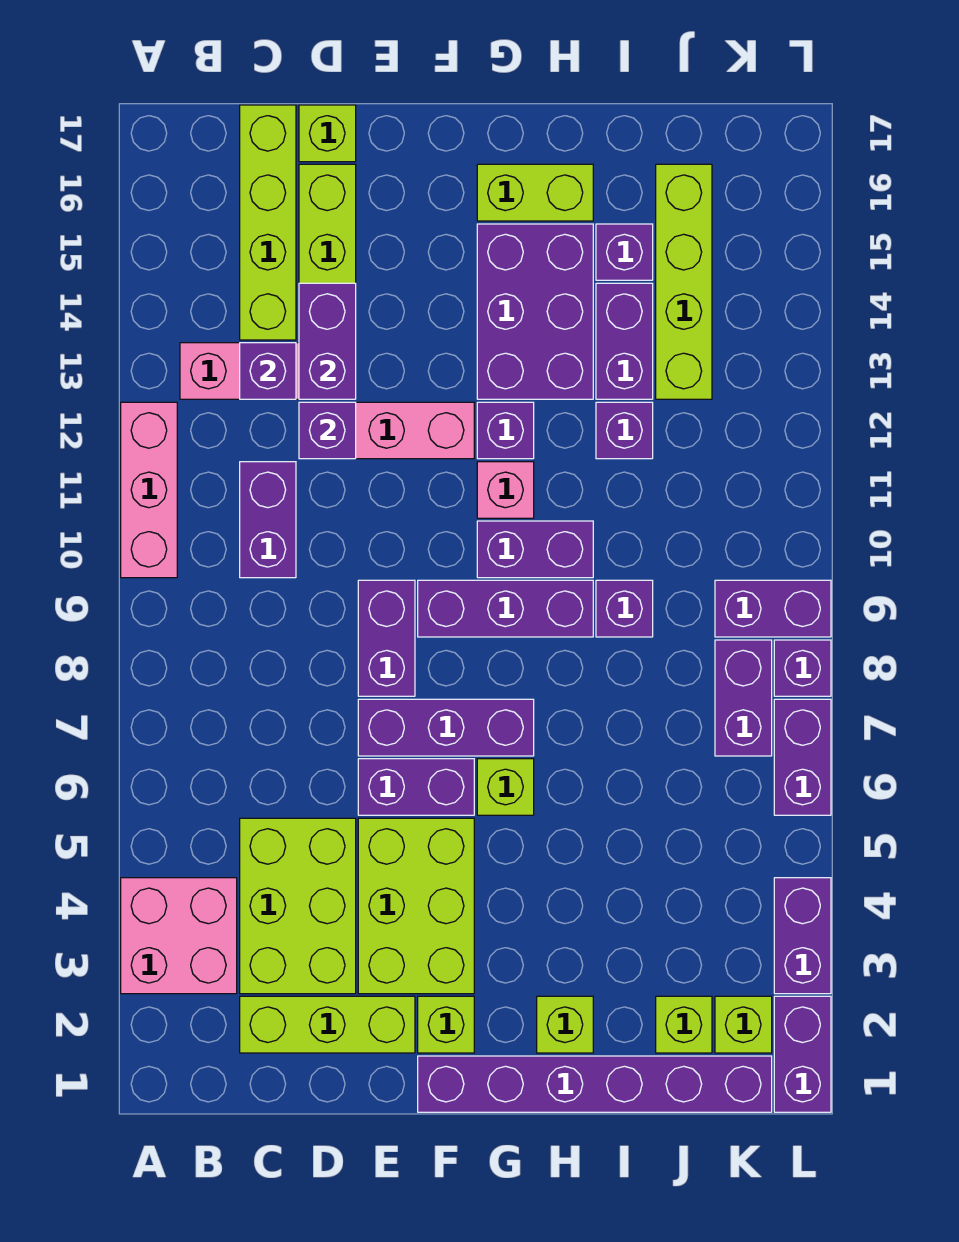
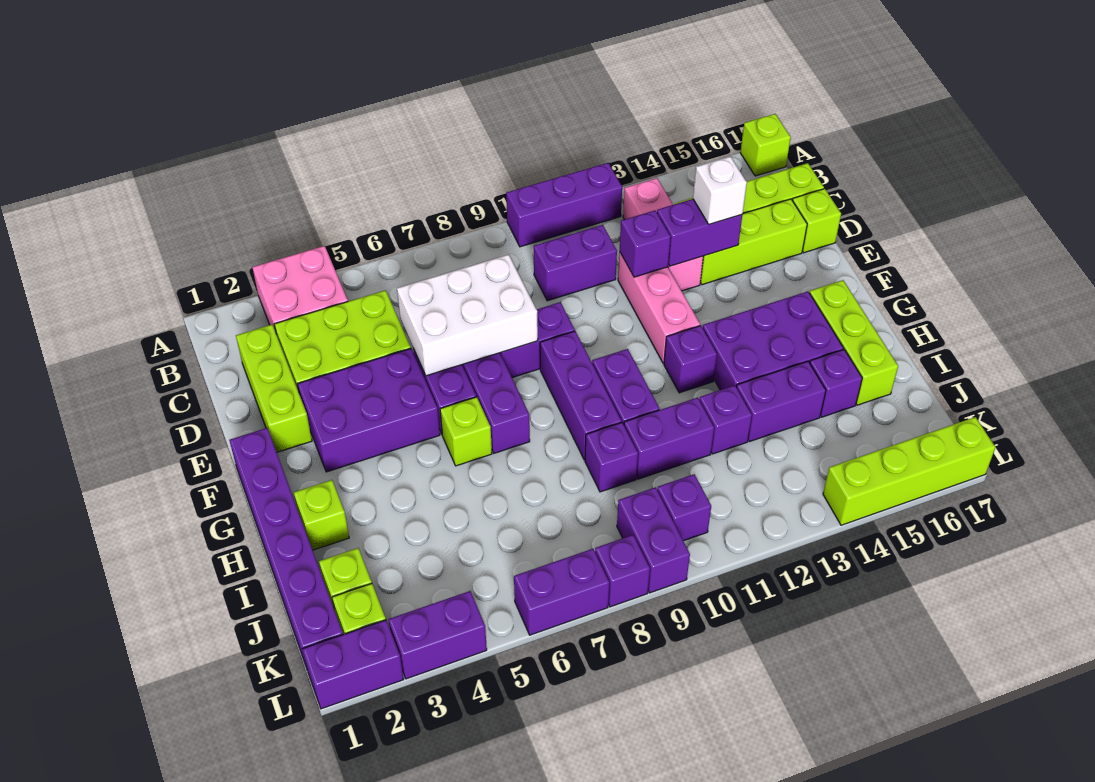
pink 1x3 brick [121,402,177,578] -> purple 1x3 brick [506,163,622,247]
purple 1x1 brick [240,343,296,399] -> purple 1x1 brick moved to [657,474,711,541]
none -> white 2x3 brick [397,254,538,376]
none -> white 1x1 brick [693,156,747,224]
lime 2x3 brick [358,818,474,994] -> purple 2x3 brick [298,348,440,472]
lime 1x1 brick [418,996,474,1053] -> lime 1x1 brick moved to [740,114,791,176]
pink 1x1 brick [477,462,534,518] -> none
lime 1x2 brick [477,164,593,221] -> lime 1x3 brick [810,280,898,405]
lime 1x4 brick [656,164,712,399] -> lime 1x4 brick moved to [823,417,995,525]
purple 1x2 brick [715,640,772,756] -> purple 1x2 brick moved to [624,398,714,479]

